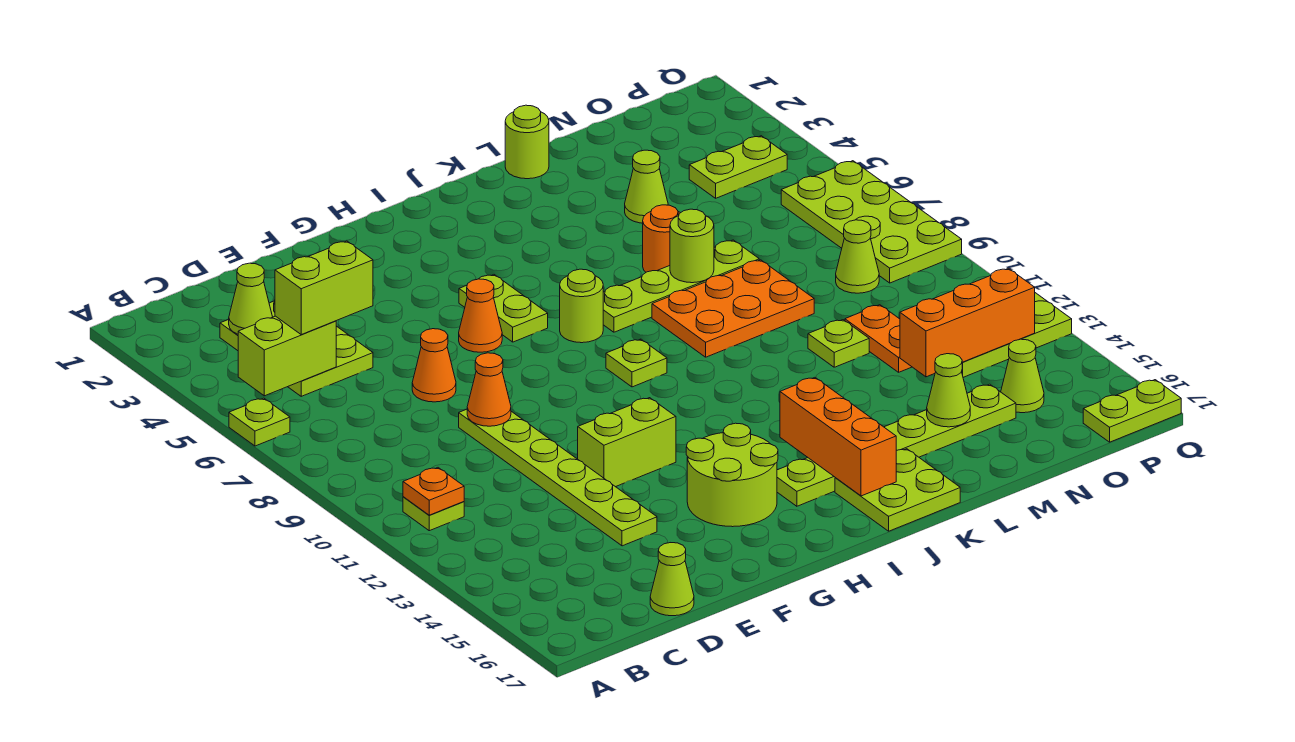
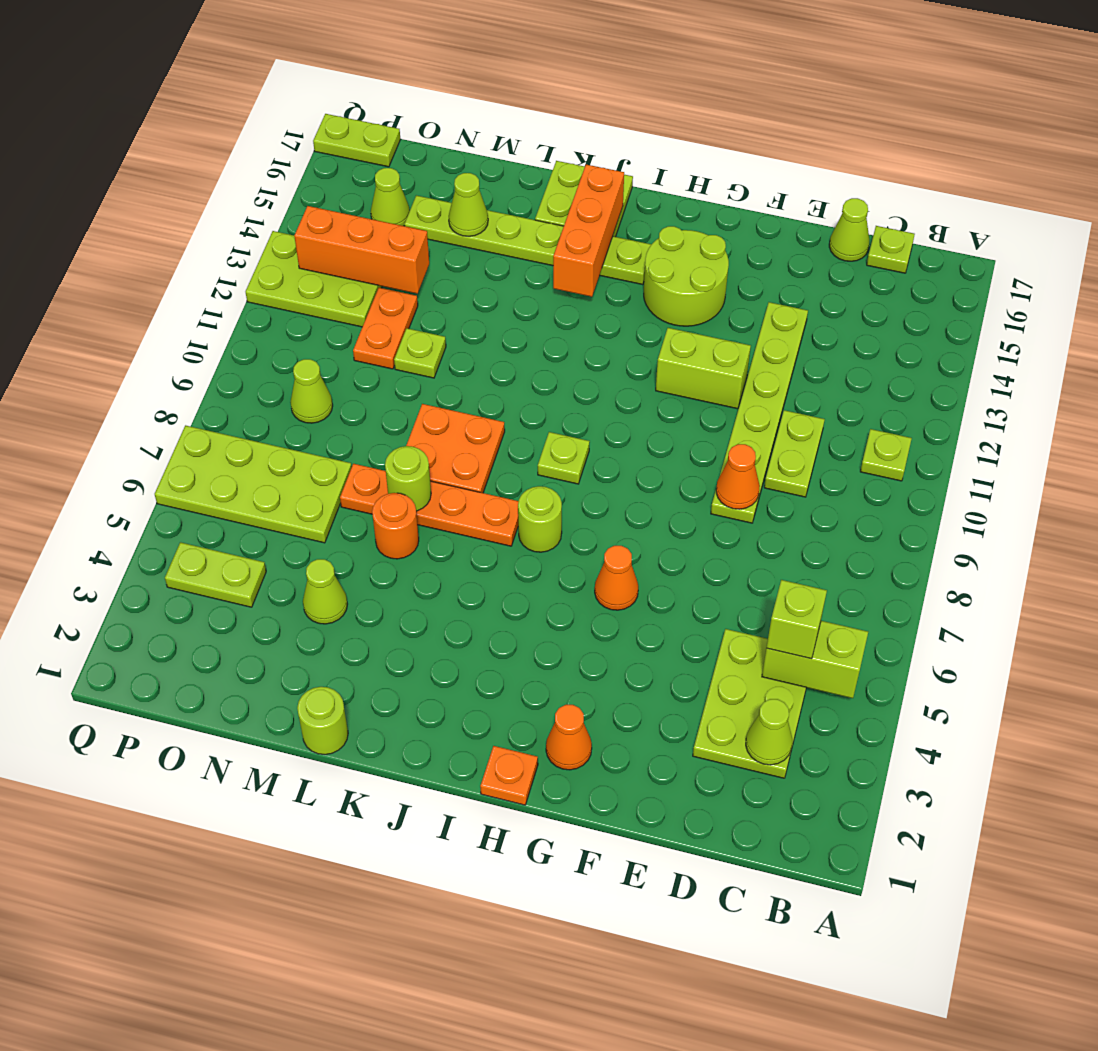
lime 1x1 plate [229,398,290,446] -> lime 1x1 plate moved to [867,226,915,273]
orange 1x1 plate [403,468,464,515] -> orange 1x1 plate moved to [480,746,538,805]
lime 1x2 brick [275,241,373,335] -> lime 1x1 brick [767,580,827,659]
orange 1x1 cone [412,329,456,402] -> orange 1x1 cone moved to [546,705,592,770]
lime 1x2 plate [459,275,548,342] -> lime 1x2 plate moved to [764,410,825,497]
lime 1x4 plate [603,240,759,332] -> orange 1x4 plate [340,464,519,546]
orange 2x3 plate [652,260,814,357] -> orange 2x2 plate [406,404,505,493]
lime 2x4 plate [781,161,962,283] -> lime 2x4 plate turned to [155,425,352,543]

